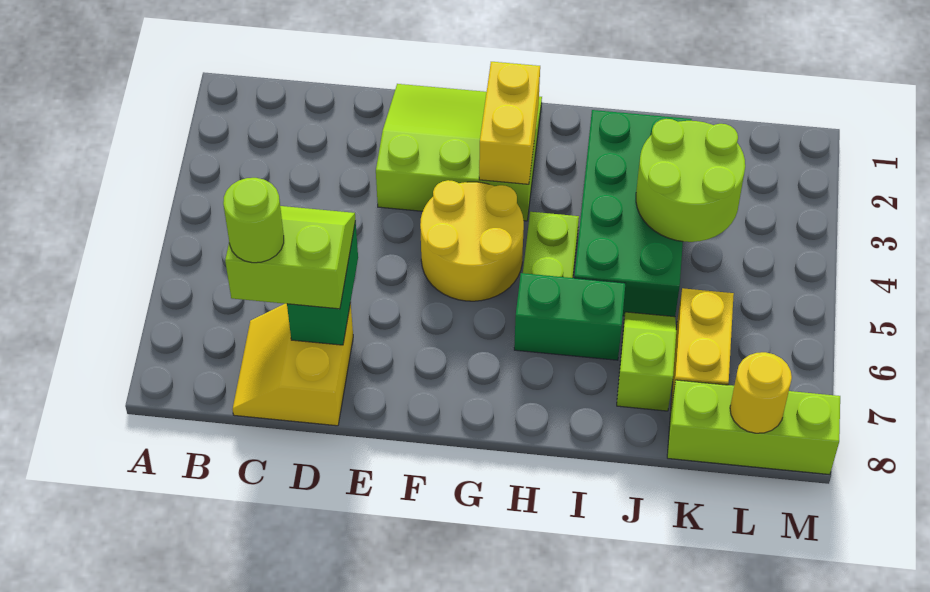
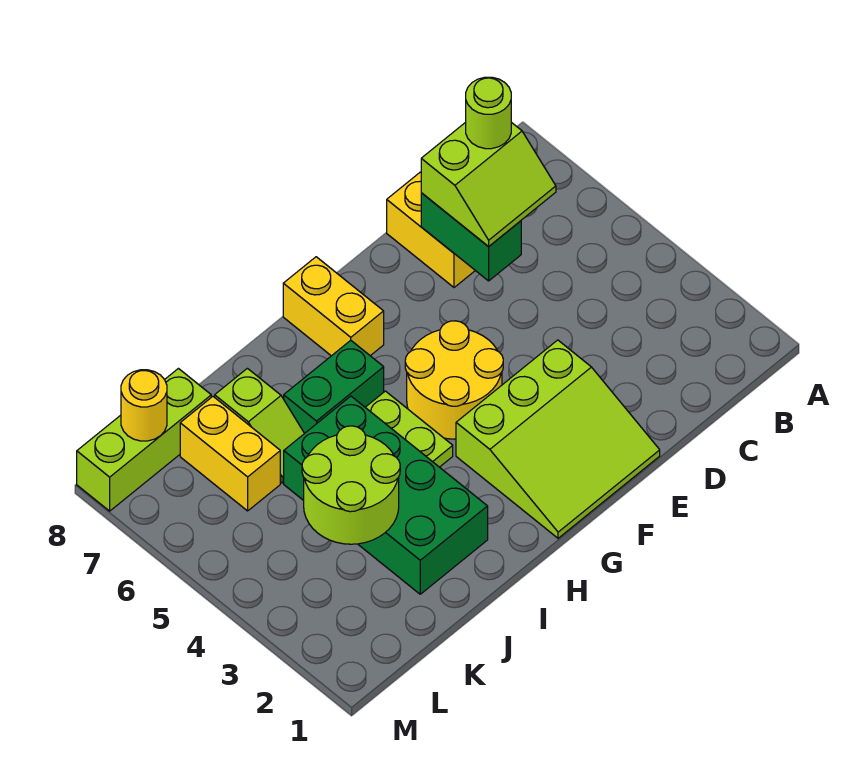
yellow 1x2 brick [479,62,540,184] -> yellow 1x2 brick moved to [283,257,384,356]

